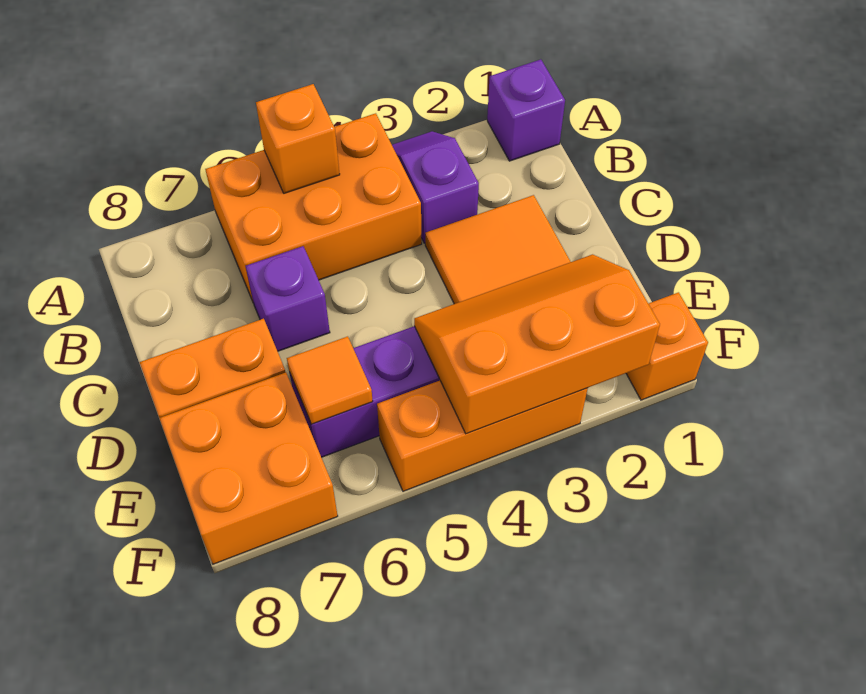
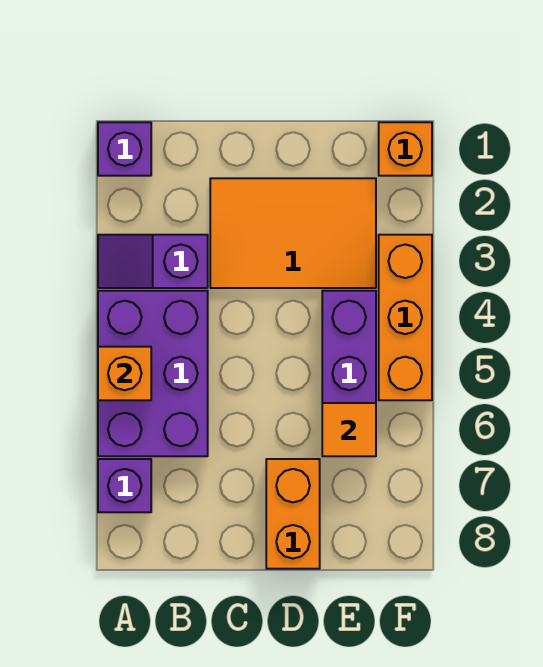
orange 2x3 brick [205,113,422,303] -> purple 2x3 brick [98,291,208,456]
purple 1x1 brick [246,246,330,351] -> purple 1x1 brick moved to [98,459,151,512]
orange 2x3 slope [414,254,660,434] -> none
orange 2x2 brick [160,373,338,564] -> none

